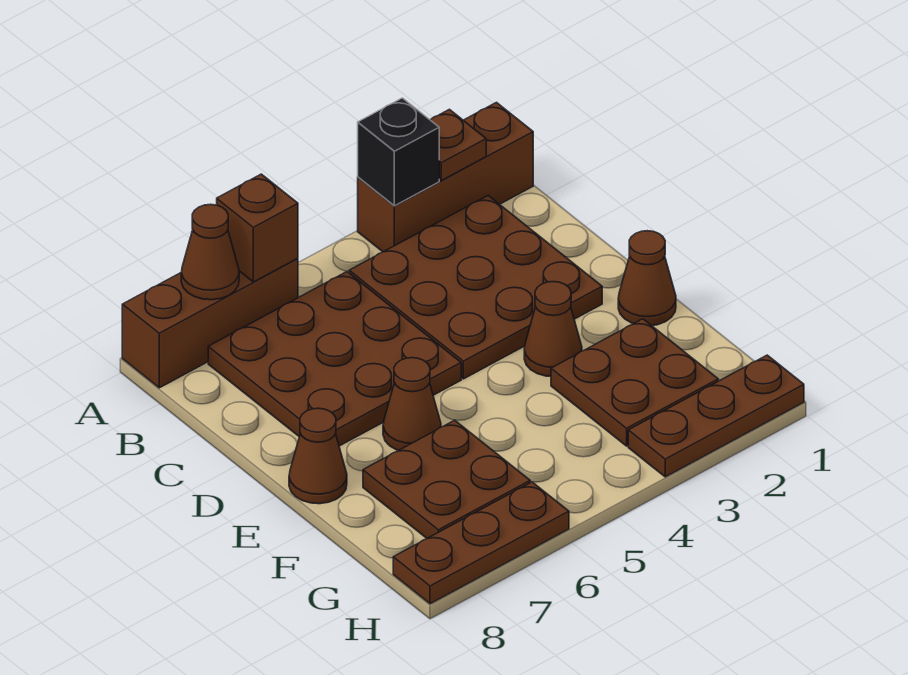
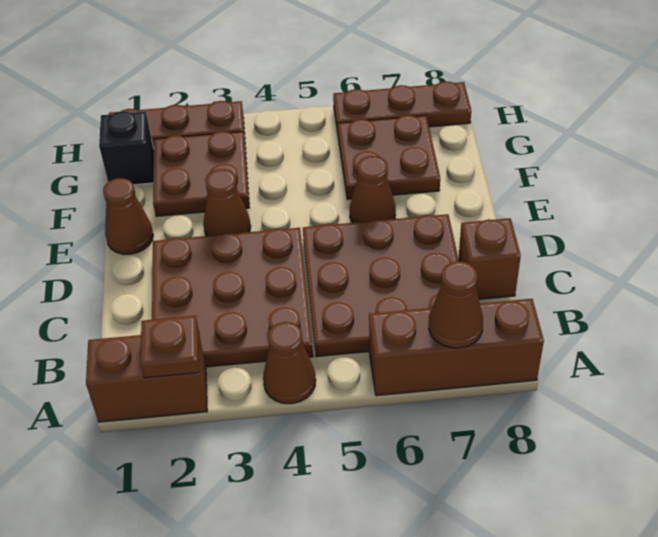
brown 1x3 brick [358,102,533,252] -> brown 1x2 brick [86,330,207,422]
black 1x1 brick [358,98,439,206] -> black 1x1 brick moved to [99,111,154,185]
brown 1x1 brick [217,174,298,282] -> brown 1x1 brick moved to [458,218,521,299]
brown 1x1 cone [289,408,347,504] -> brown 1x1 cone moved to [263,322,316,404]

